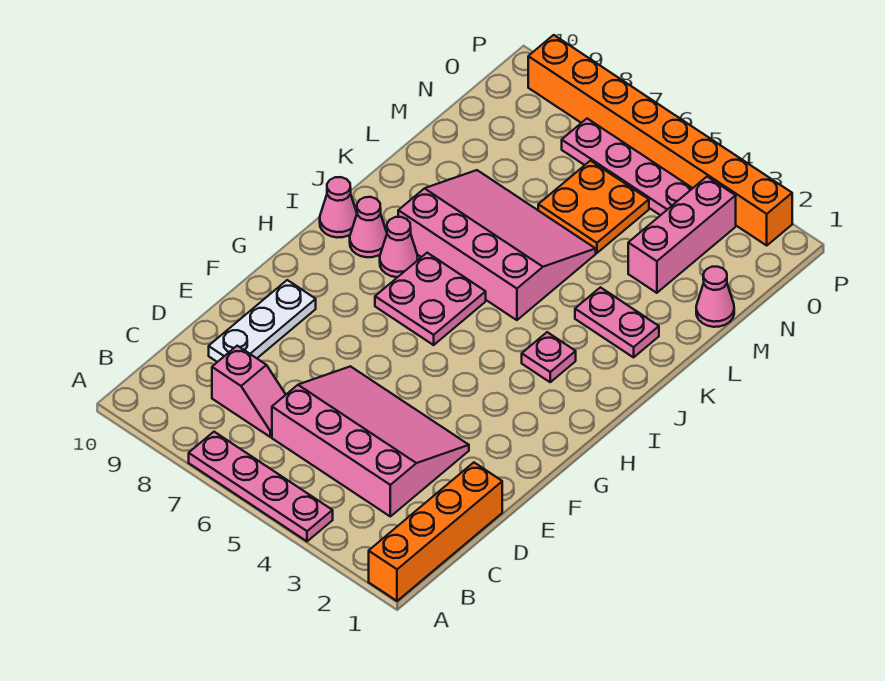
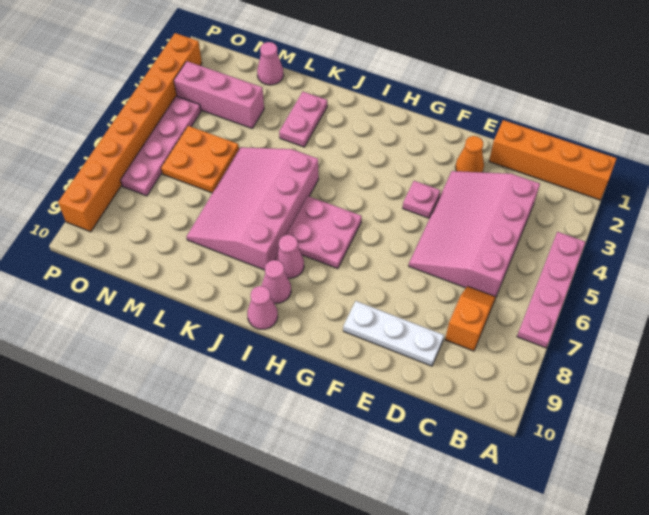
pink 1x2 slope [212,346,286,437] -> orange 1x2 slope [445,286,496,351]
none -> orange 1x1 cone [455,136,484,172]
pink 1x1 plate [522,332,576,382] -> pink 1x1 plate moved to [403,181,440,218]

